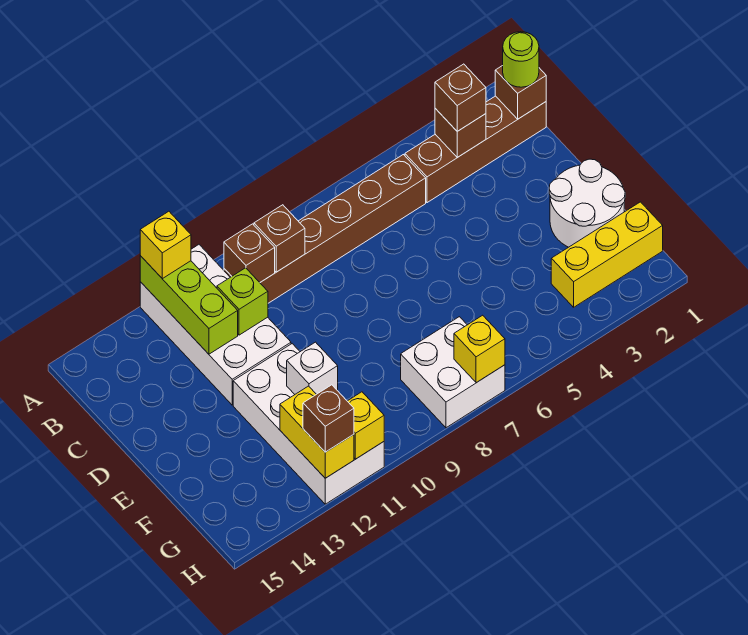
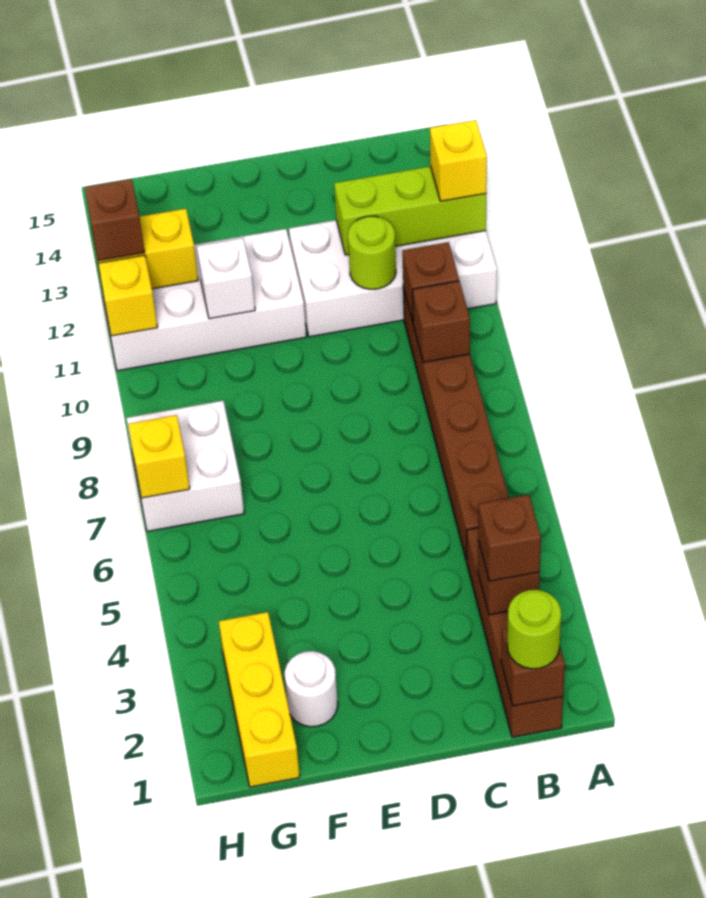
lime 1x1 brick [217,268,268,335] -> lime 1x1 round brick [348,216,396,289]
white 2x2 round brick [549,159,625,247] -> white 1x1 round brick [285,651,338,727]

